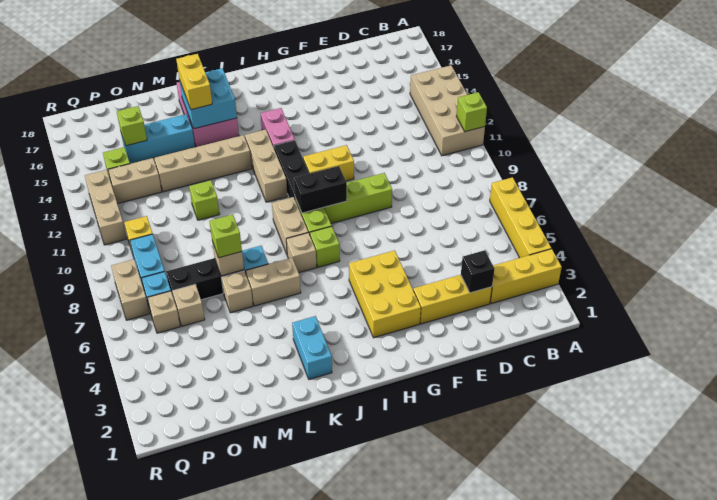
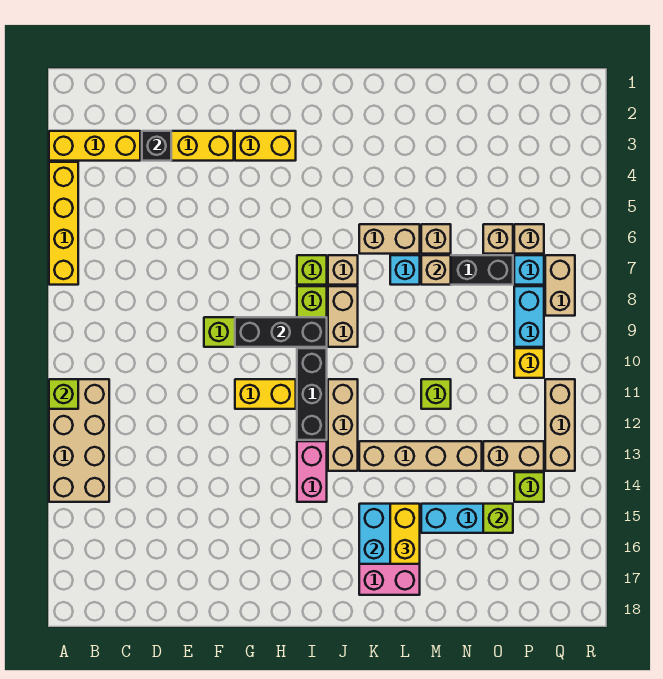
yellow 2x3 brick [349,250,421,338] -> yellow 1x2 brick [235,131,296,161]
black 1x2 brick [294,166,347,213] -> black 1x3 brick [235,317,327,347]
cyan 1x2 brick [292,316,332,379] -> none
lime 1x1 brick [209,215,242,258] -> none

